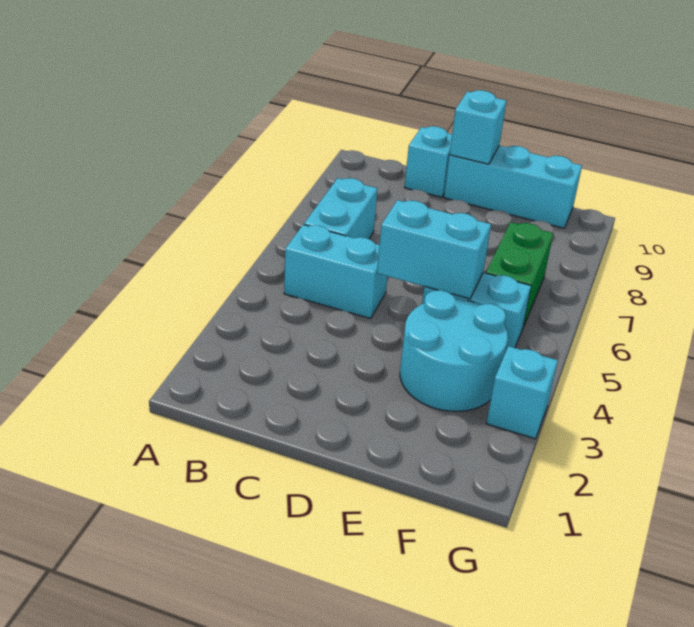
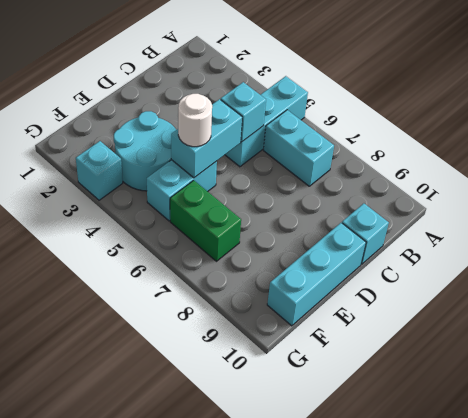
cyan 1x2 brick [284,225,387,319] -> cyan 1x3 brick [225,76,308,167]
cyan 1x1 brick [449,90,507,164] -> cyan 1x1 brick moved to [221,82,266,142]
none -> white 1x1 round brick [178,94,212,147]

